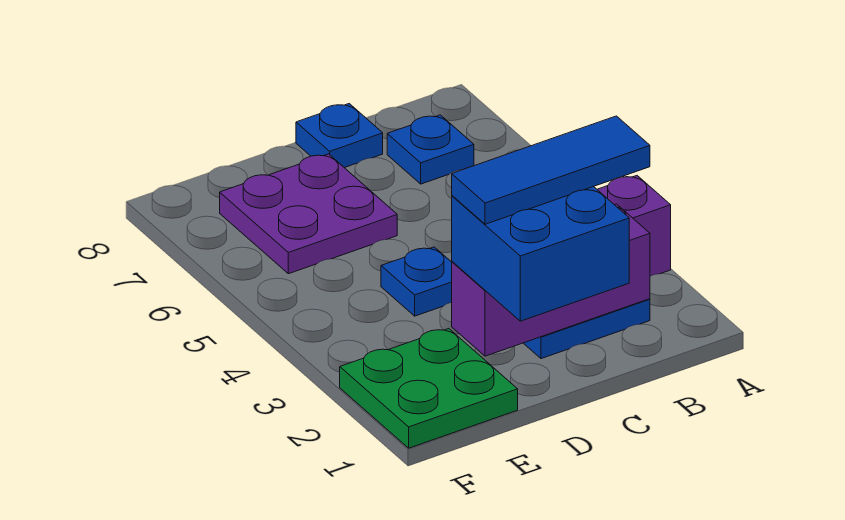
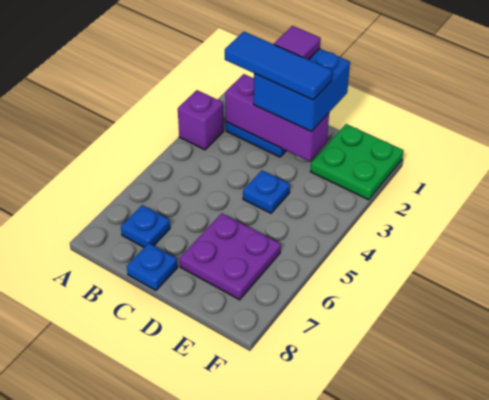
none -> purple 1x1 tile [274,26,321,60]

